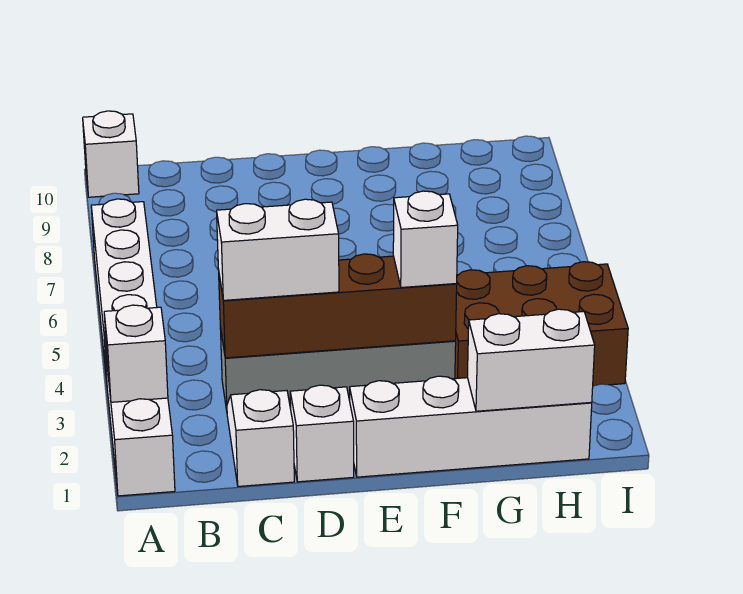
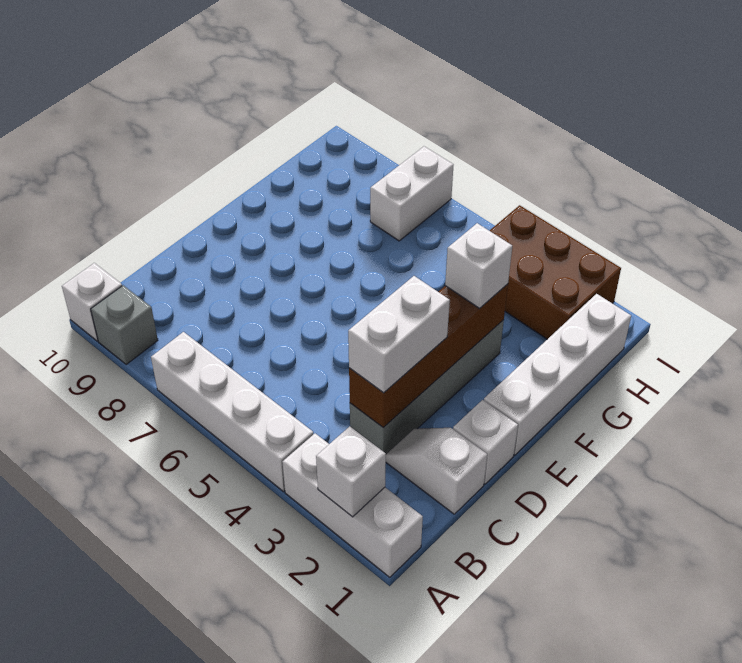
none -> grey 1x1 brick [91,285,158,365]
white 1x2 brick [467,309,595,411] -> white 1x2 brick moved to [370,146,453,241]
brown 2x3 brick [455,262,628,386] -> brown 2x3 brick turned to [490,205,621,339]

